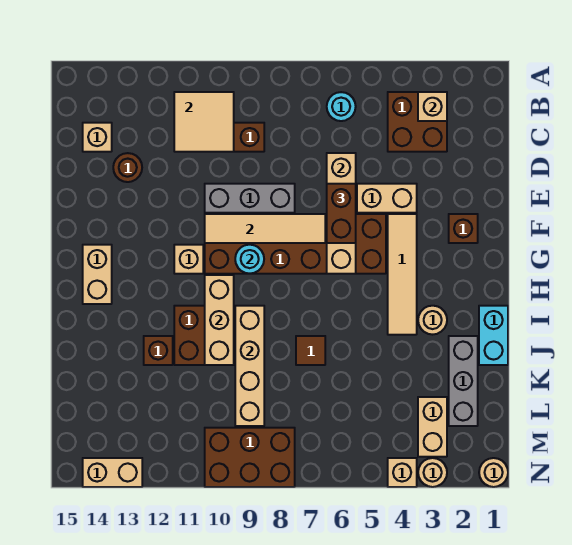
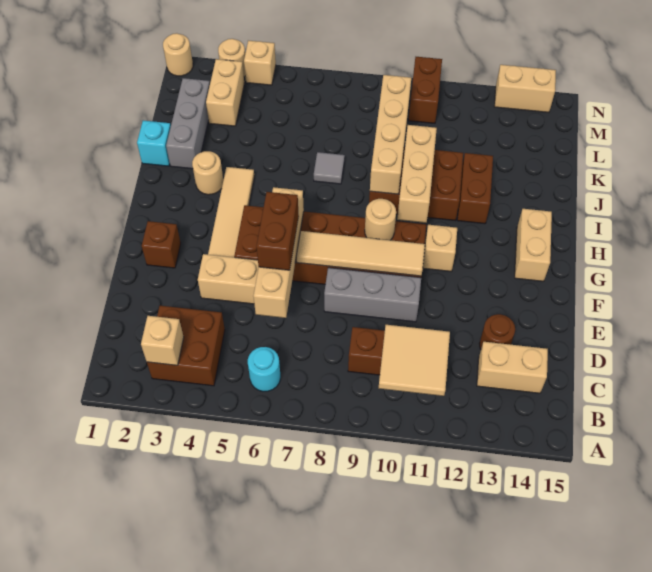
tan 1x1 brick [83,123,112,152] -> tan 1x2 brick [477,342,548,393]
cyan 1x1 round brick [235,245,264,274] -> tan 1x1 round brick [365,199,396,240]
cyan 1x2 brick [479,306,508,365] -> cyan 1x1 brick [137,120,171,166]
brown 1x1 tile [296,336,325,365] -> grey 1x1 tile [314,152,345,184]
brown 1x1 brick [144,336,173,365] -> brown 1x2 brick [457,153,493,224]
brown 2x3 brick [205,428,295,487] -> brown 1x2 brick [408,57,442,123]

